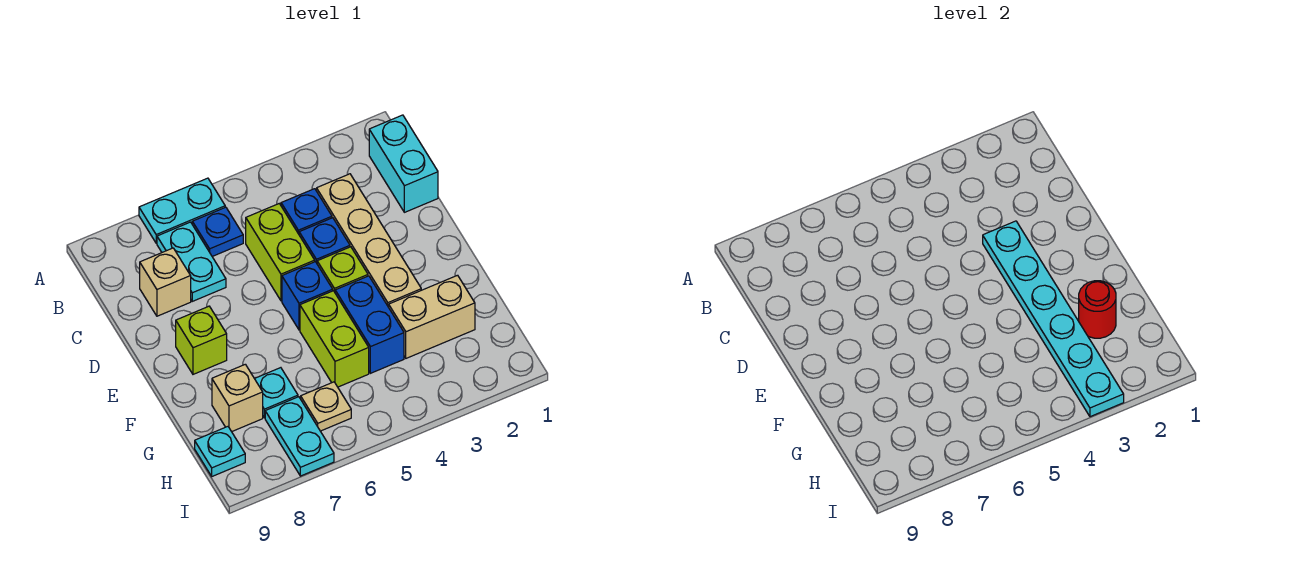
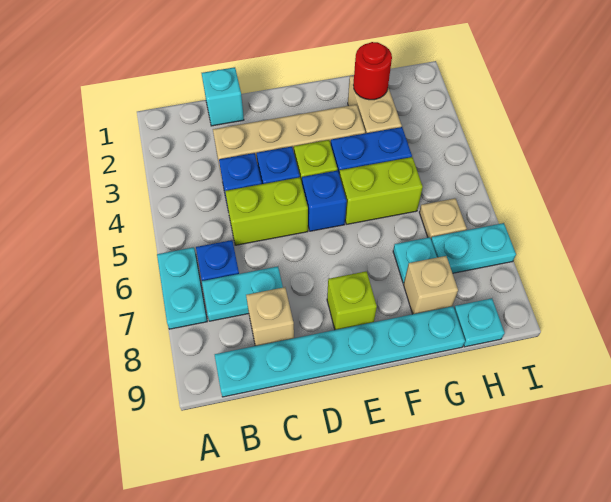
cyan 1x2 brick [369,115,438,212] -> cyan 1x1 brick [202,67,244,126]
cyan 1x6 plate [983,221,1124,417] -> cyan 1x6 plate moved to [215,306,465,397]

